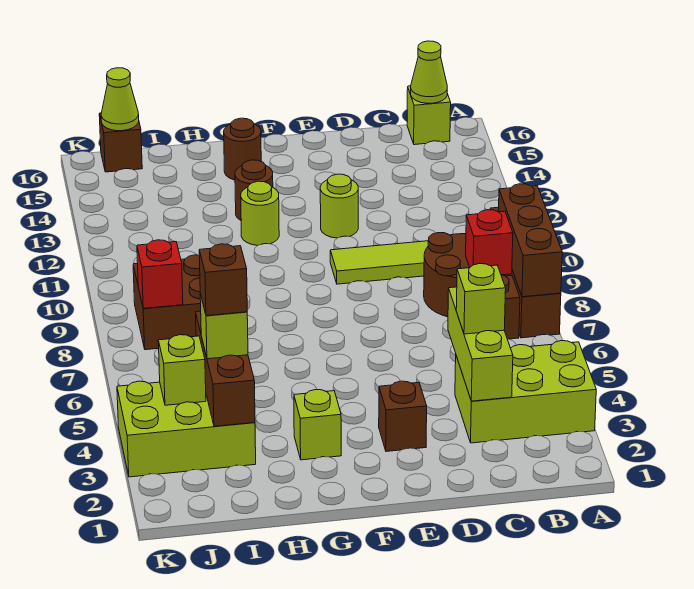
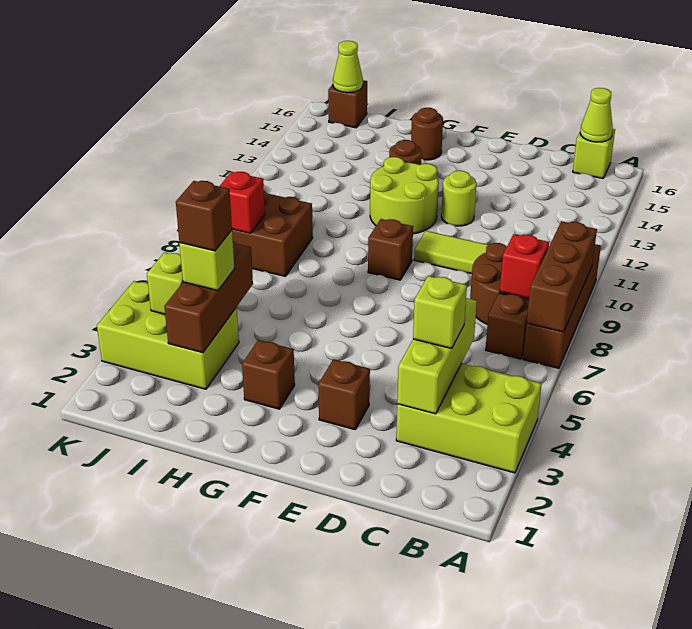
none -> brown 1x1 brick [368,219,413,280]
lime 1x1 brick [294,389,341,460] -> brown 1x1 brick [242,340,295,409]
lime 1x1 round brick [241,181,279,245] -> lime 2x2 round brick [370,157,439,234]

